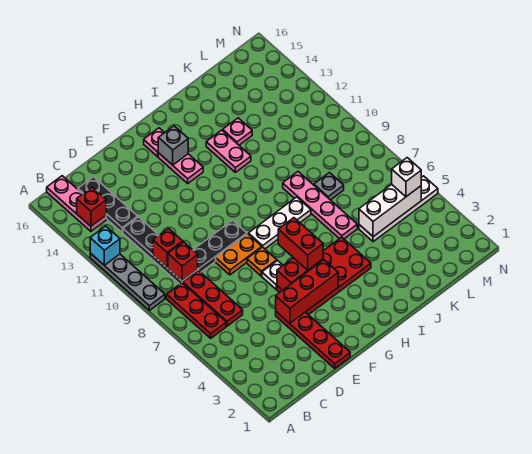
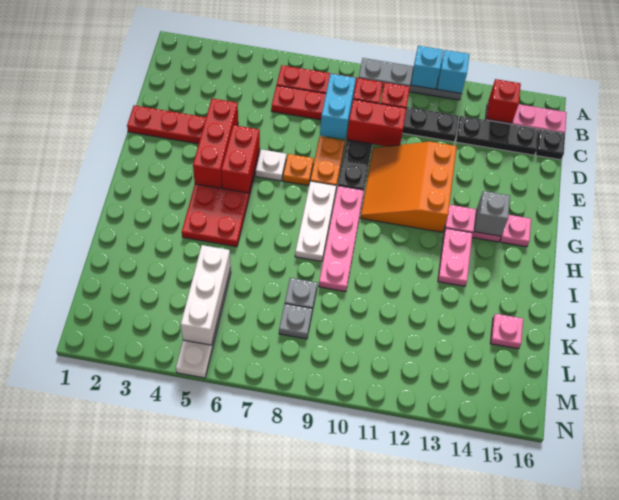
none -> cyan 1x1 brick [411,46,443,89]
none -> cyan 1x2 brick [320,74,356,139]
none -> black 1x1 plate [536,129,565,160]
none -> orange 3x3 slope [361,142,457,232]
red 1x2 brick [278,218,323,270] -> red 1x2 brick moved to [347,99,406,146]
pink 1x2 plate [206,130,251,172] -> pink 1x2 plate turned to [438,228,472,286]
pink 1x4 plate [283,172,357,239] -> pink 1x4 plate turned to [319,186,364,292]
pink 1x1 plate [223,118,252,145] -> pink 1x1 plate moved to [490,314,523,349]
none -> grey 1x1 plate [279,304,312,339]
white 1x1 brick [392,158,421,197] -> none

